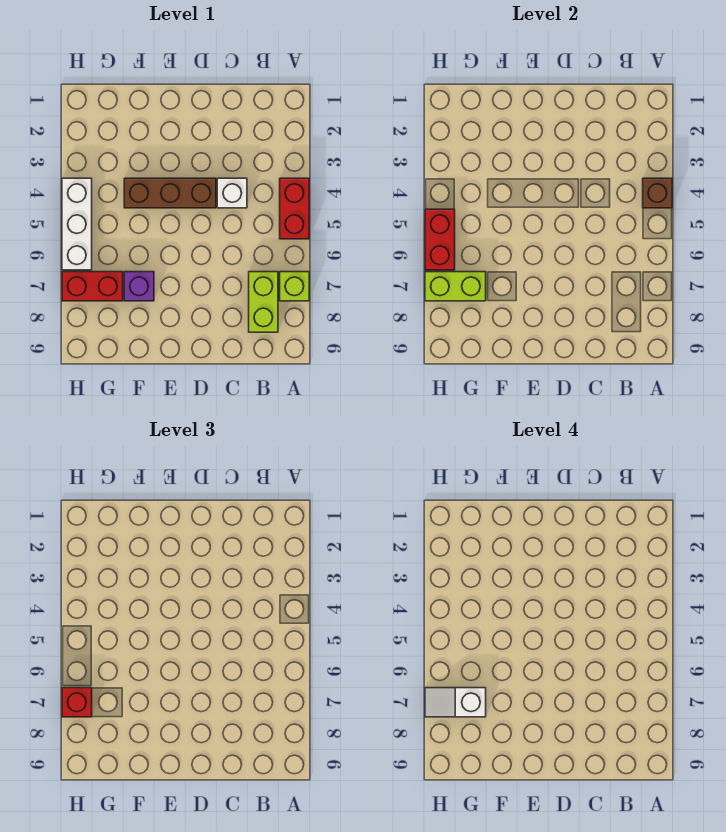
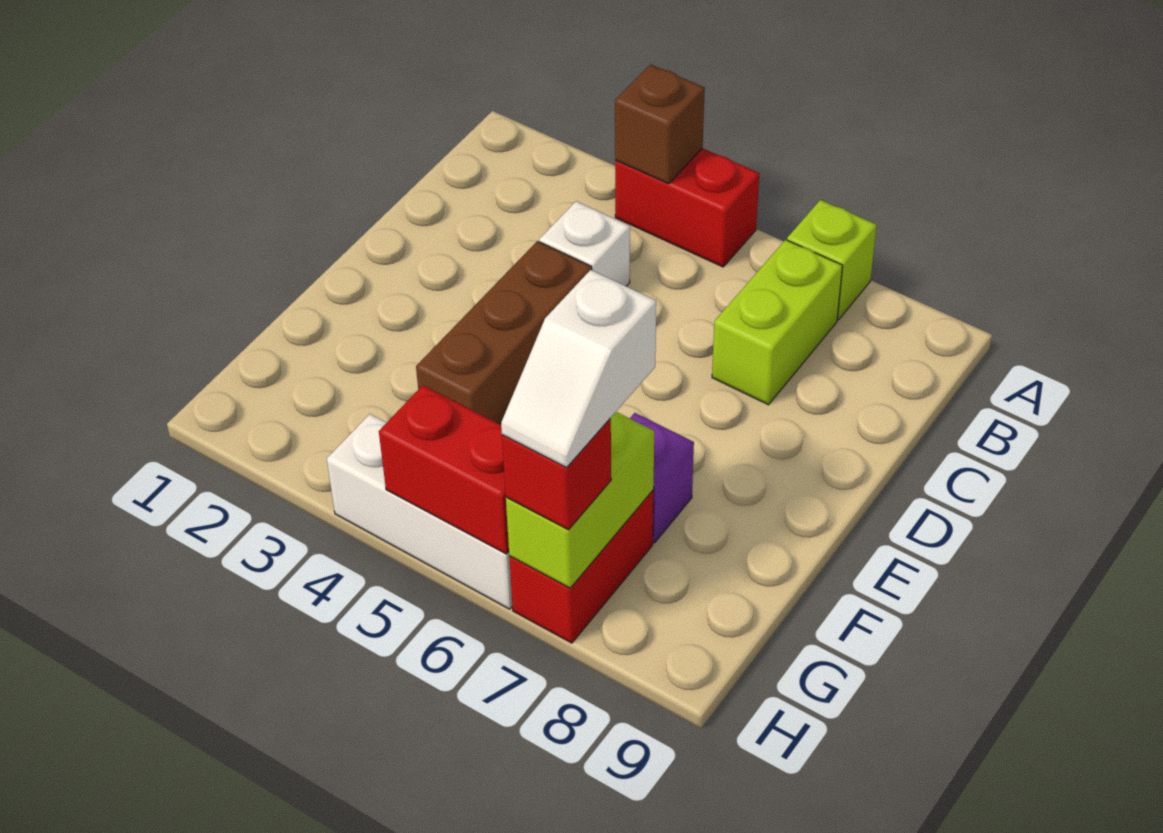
lime 1x2 brick [249,272,278,332] -> lime 1x2 brick turned to [712,240,843,405]

